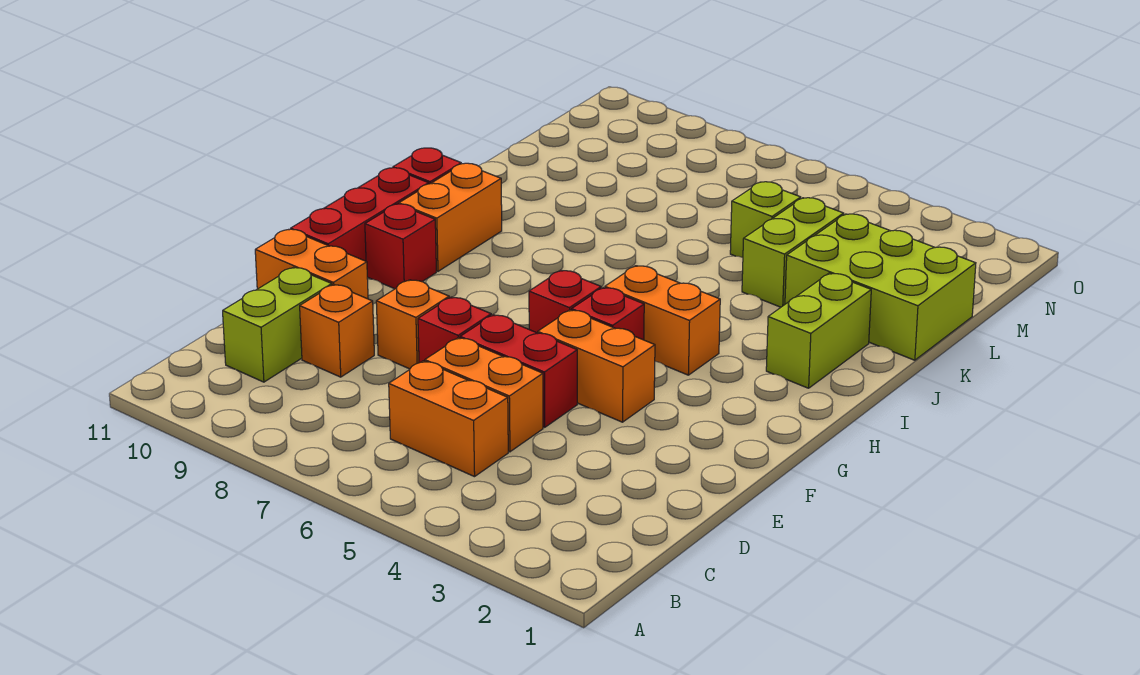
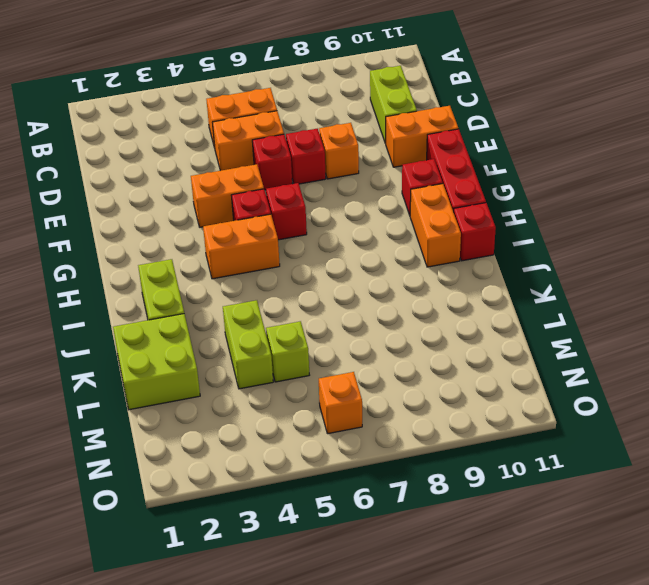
orange 1x1 brick [300,285,374,377] -> orange 1x1 brick moved to [319,372,362,434]
red 1x2 brick [460,315,577,427] -> red 1x1 brick [252,134,292,190]
lime 2x3 brick [785,214,976,360] -> lime 2x2 brick [113,314,200,410]

